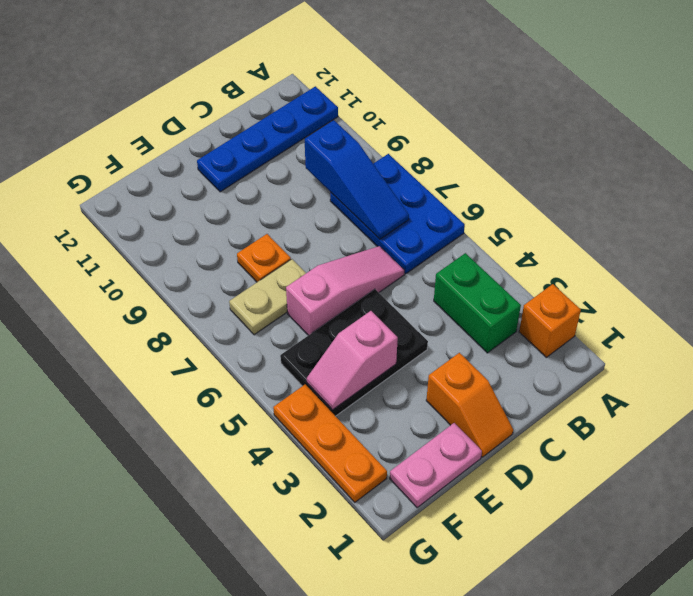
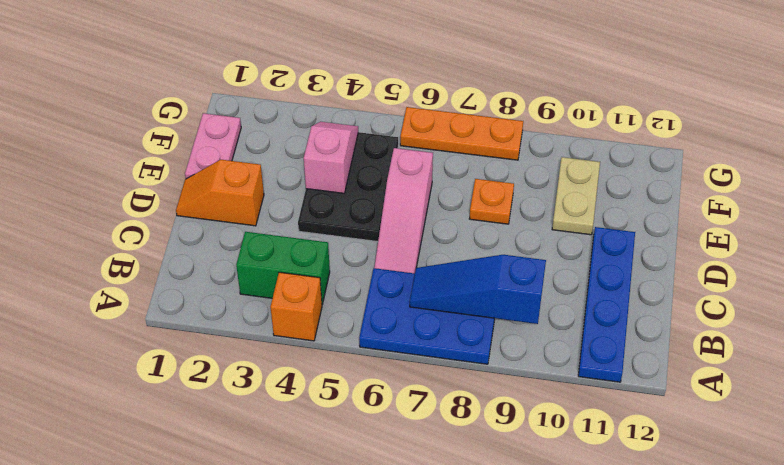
orange 1x1 brick [519,284,581,357] -> orange 1x1 brick moved to [270,272,322,341]
tan 1x2 plate [229,259,306,335] -> tan 1x2 plate moved to [552,157,600,235]
orange 1x3 plate [273,384,387,502] -> orange 1x3 plate moved to [400,107,523,160]

